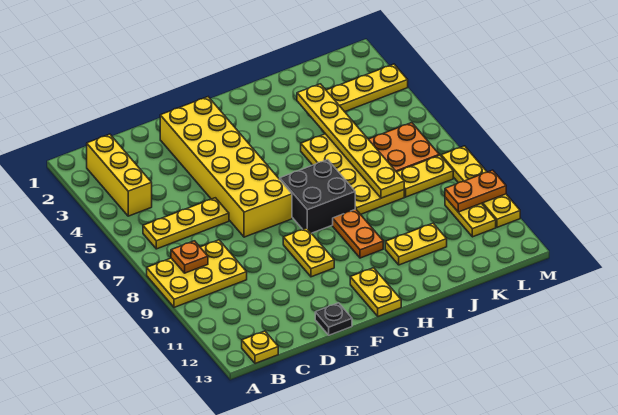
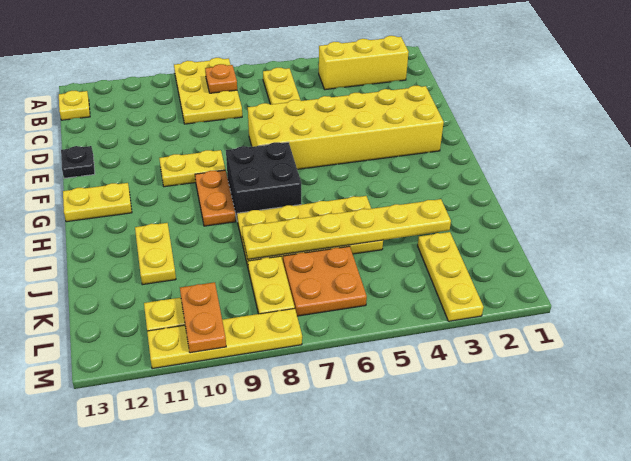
orange 1x2 plate [333,209,383,258] -> orange 1x2 plate turned to [195,170,236,226]

